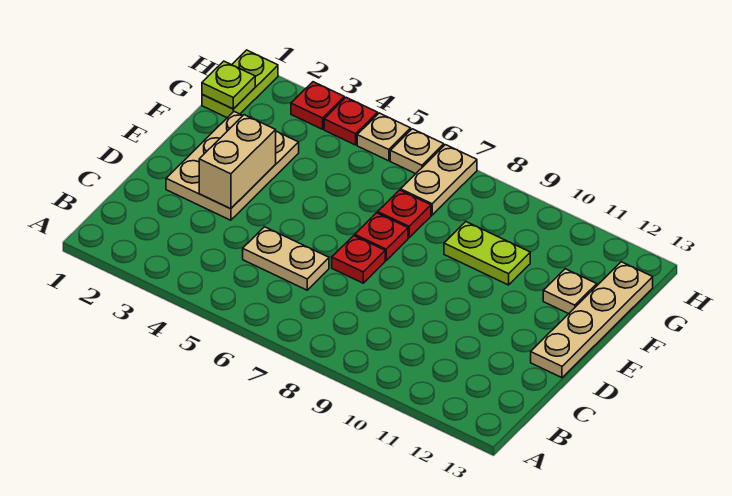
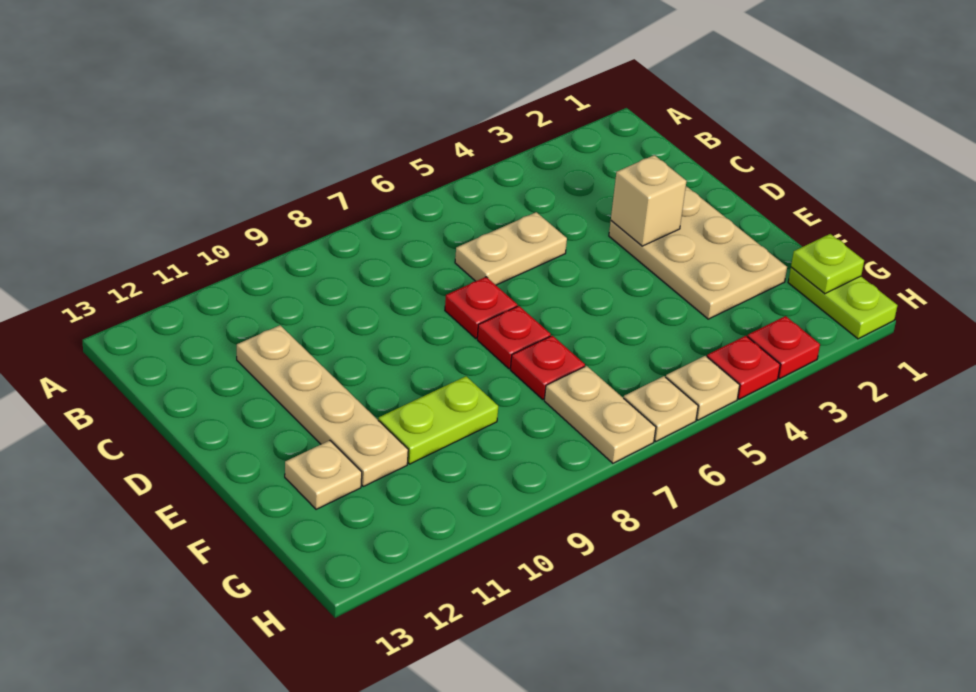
tan 1x2 brick [199,115,276,209] -> tan 1x1 brick [611,155,687,246]
tan 1x4 plate [531,262,653,378] -> tan 1x4 plate moved to [237,325,408,486]

